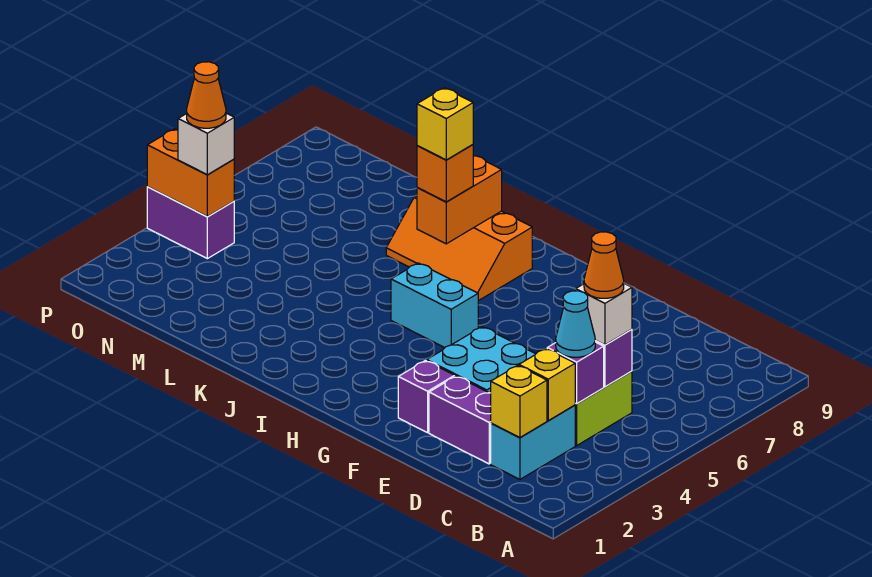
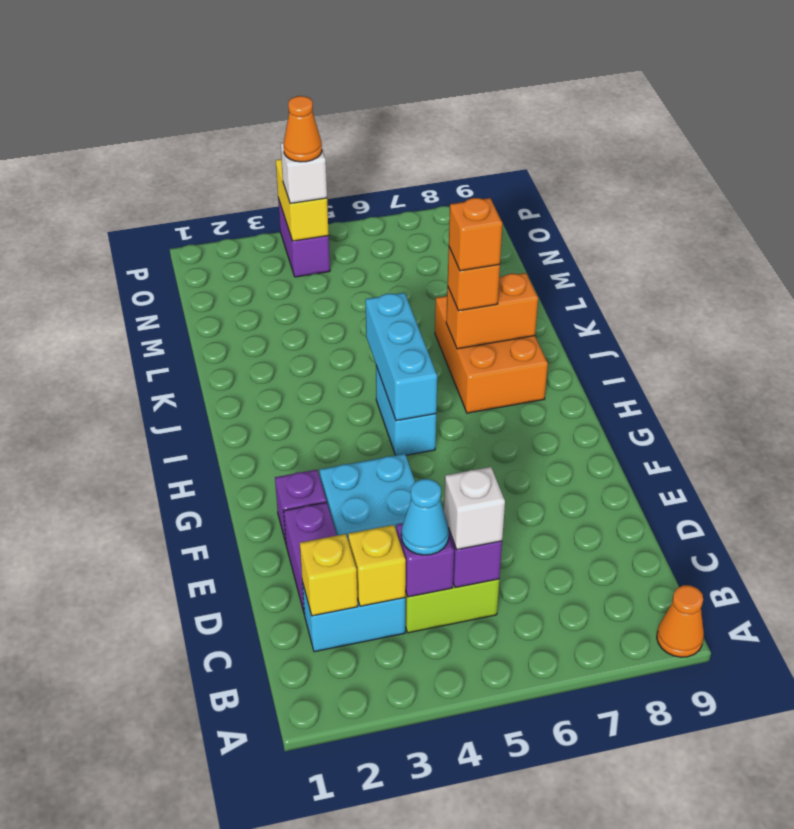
orange 1x1 cone [584,232,624,298] -> orange 1x1 cone moved to [657,585,704,657]
none -> cyan 1x3 brick [366,293,437,421]
orange 2x3 slope [386,196,532,301] -> orange 2x3 brick [435,296,548,413]
yellow 1x1 brick [417,88,473,160] -> orange 1x1 brick [449,198,502,271]
orange 1x2 brick [147,129,234,217] -> yellow 1x2 brick [276,159,329,241]

